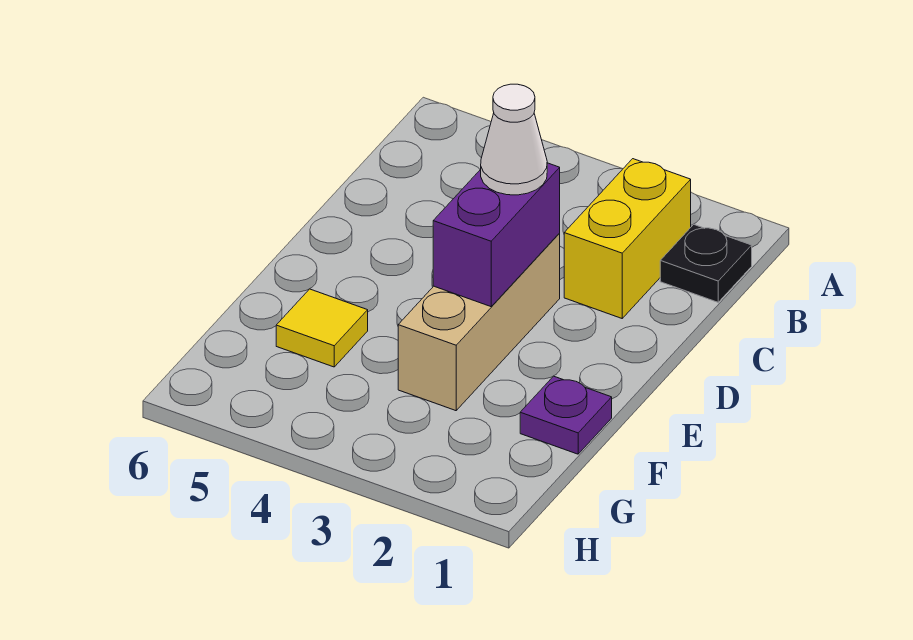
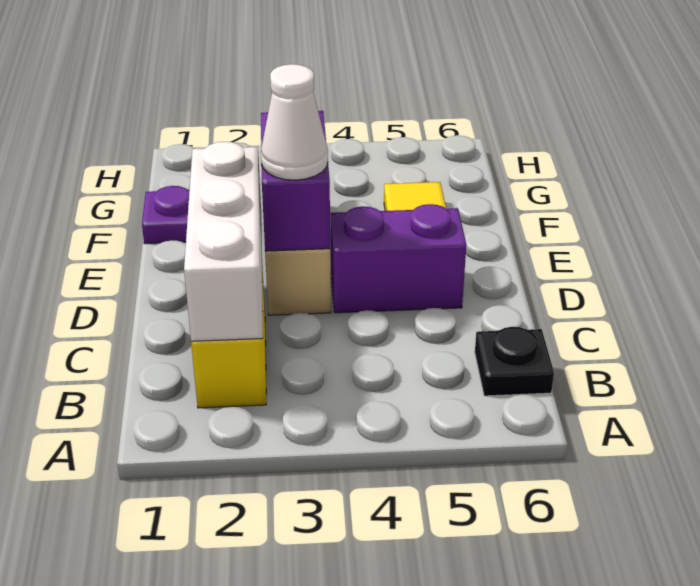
black 1x1 plate [660,224,752,302] -> black 1x1 plate moved to [475,327,554,396]
none -> white 1x3 brick [184,142,263,341]
none -> purple 1x2 brick [330,204,466,313]

